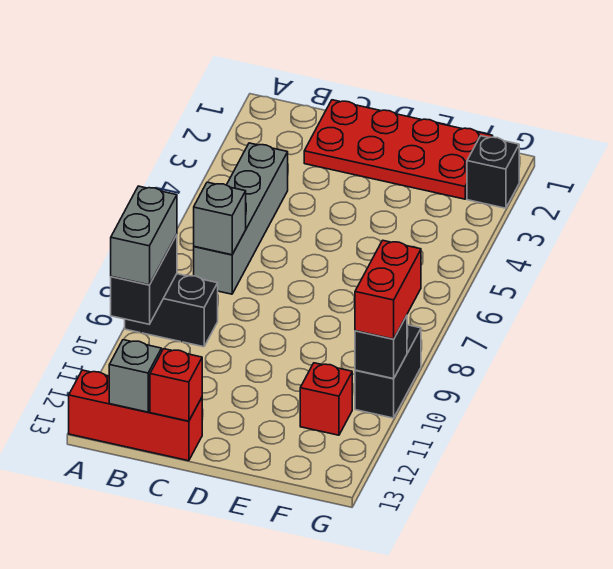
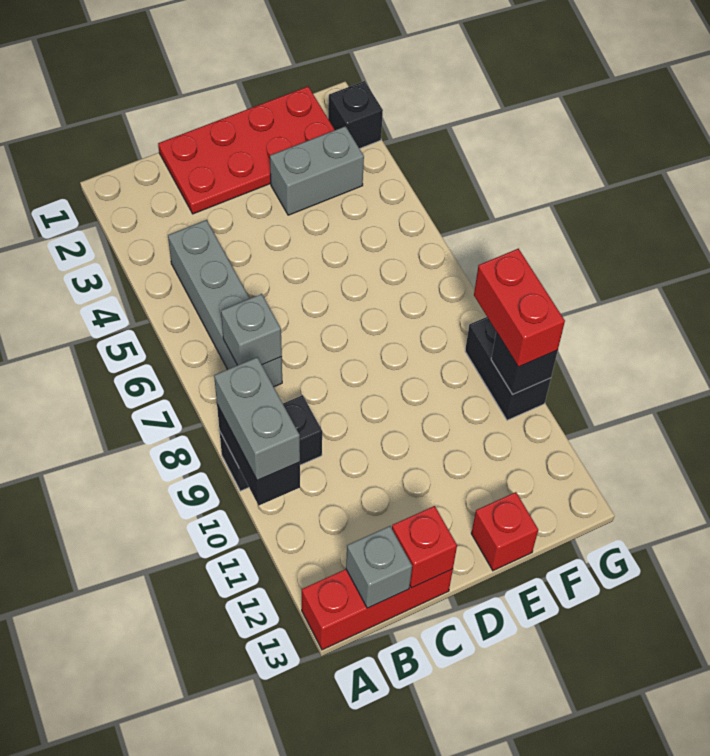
none -> grey 1x2 brick [270,126,364,215]
red 1x1 brick [300,363,352,435] -> red 1x1 brick moved to [471,492,538,571]

